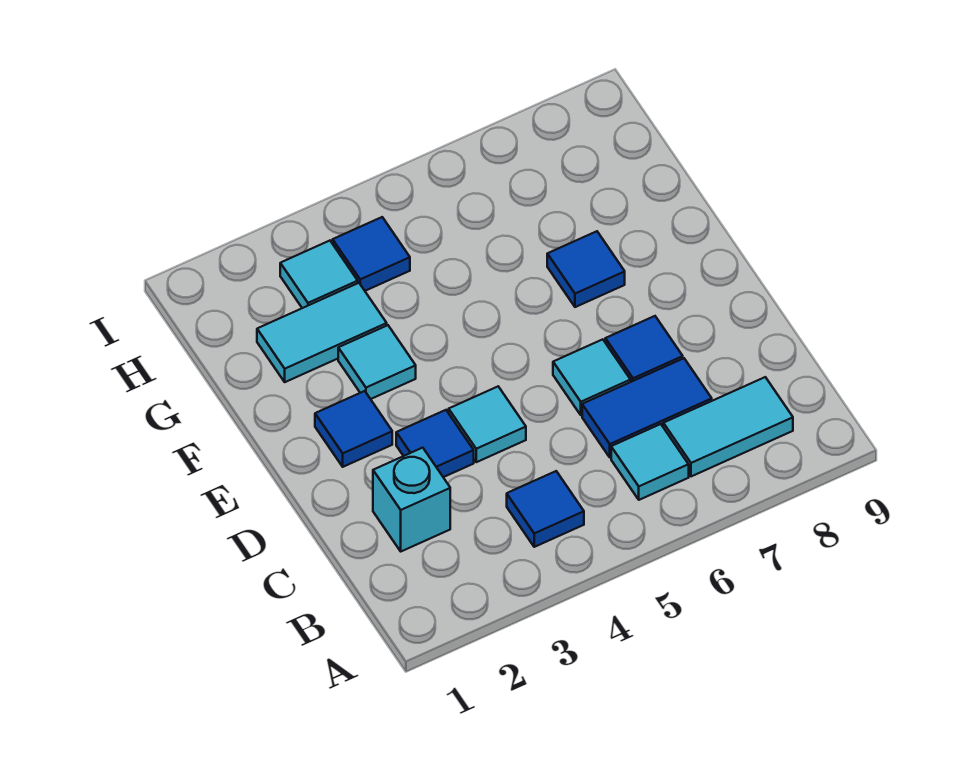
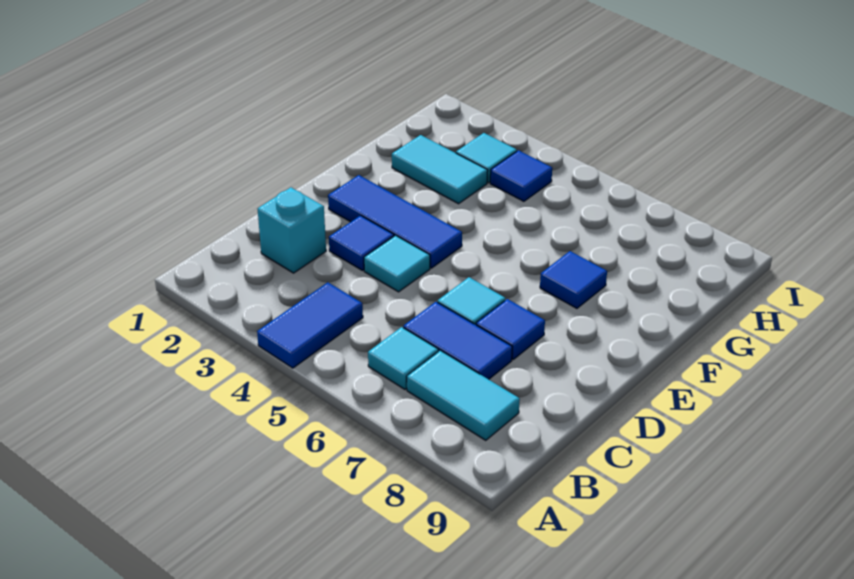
blue 1x1 tile [507,471,584,547] -> blue 1x2 tile [257,282,363,368]
blue 1x1 tile [315,391,392,467] -> blue 1x3 tile [328,175,462,268]
cyan 1x1 tile [338,325,416,399] -> none

